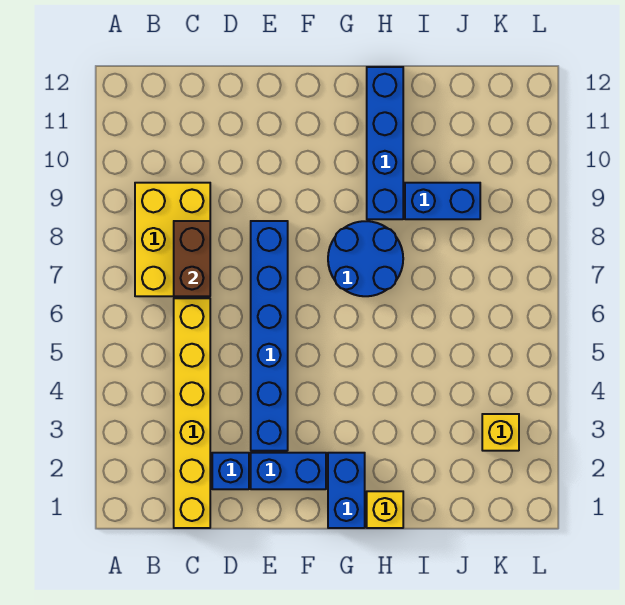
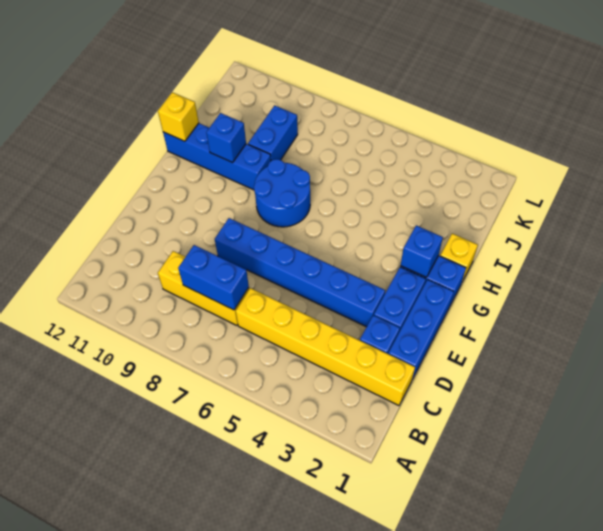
yellow 2x3 brick [135,183,210,296] -> yellow 1x3 brick [158,251,249,325]
brown 1x2 brick [174,221,210,296] -> blue 1x2 brick [178,245,249,310]
none -> blue 1x3 brick [388,280,454,379]
none -> blue 1x1 brick [401,225,443,277]
none -> blue 1x1 brick [206,113,246,163]
yellow 1x1 brick [482,414,519,451] -> yellow 1x1 brick moved to [158,92,199,141]

